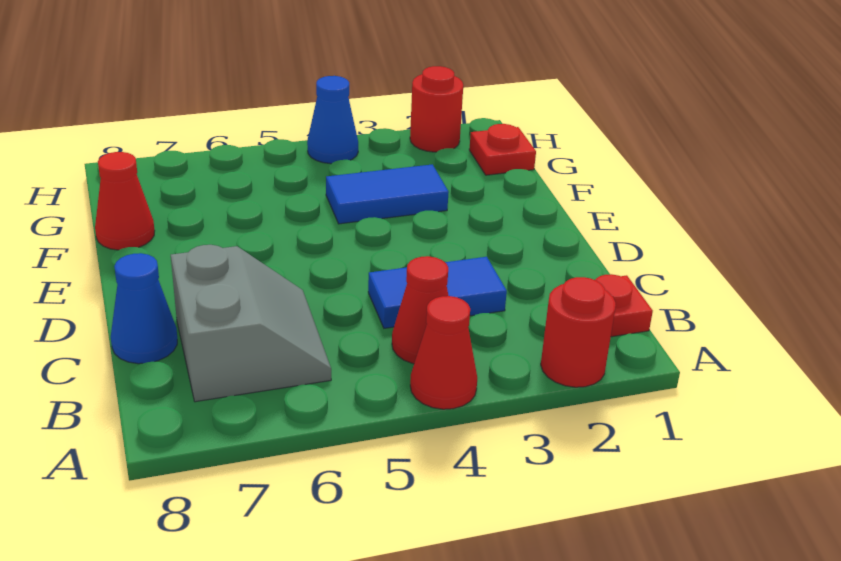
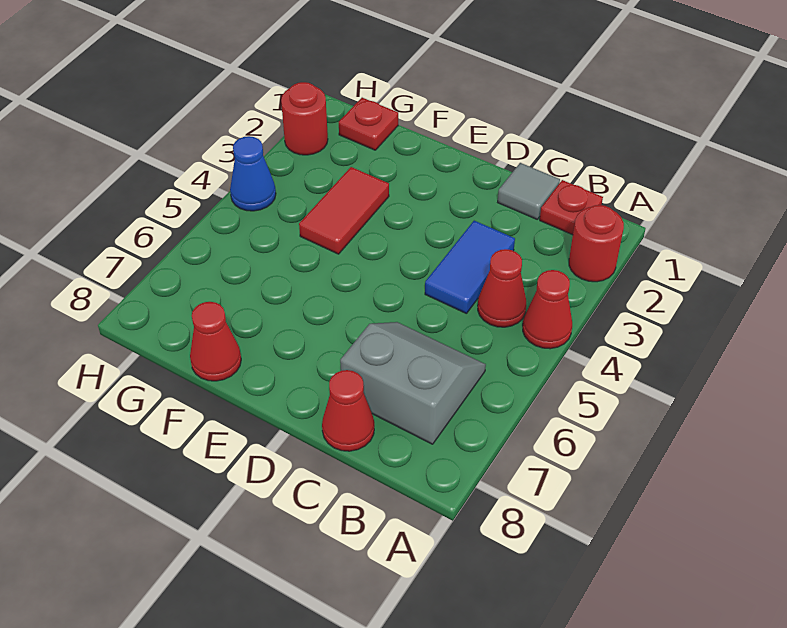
none -> grey 1x1 tile [498,163,560,220]
blue 1x1 cone [111,253,177,364] -> red 1x1 cone [322,370,374,451]
blue 1x2 tile [326,164,449,224] -> red 1x2 tile [299,167,389,254]

